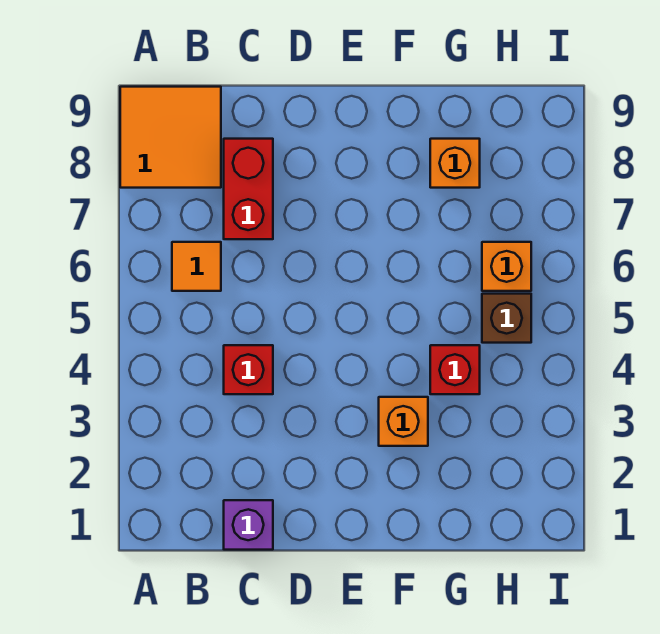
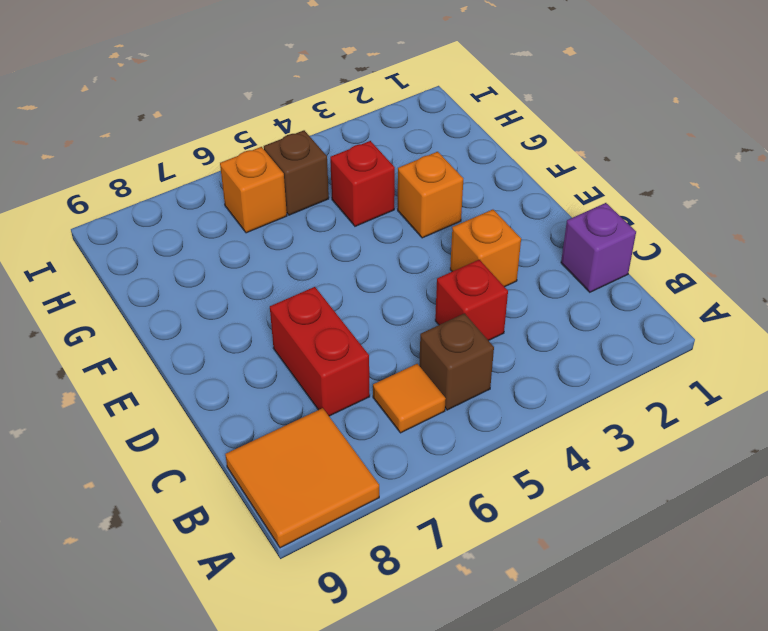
none -> brown 1x1 brick [419,313,494,410]
red 1x2 brick [224,139,273,239] -> red 1x2 brick turned to [270,287,370,416]
orange 1x1 brick [430,139,480,188] -> orange 1x1 brick moved to [450,210,521,287]

